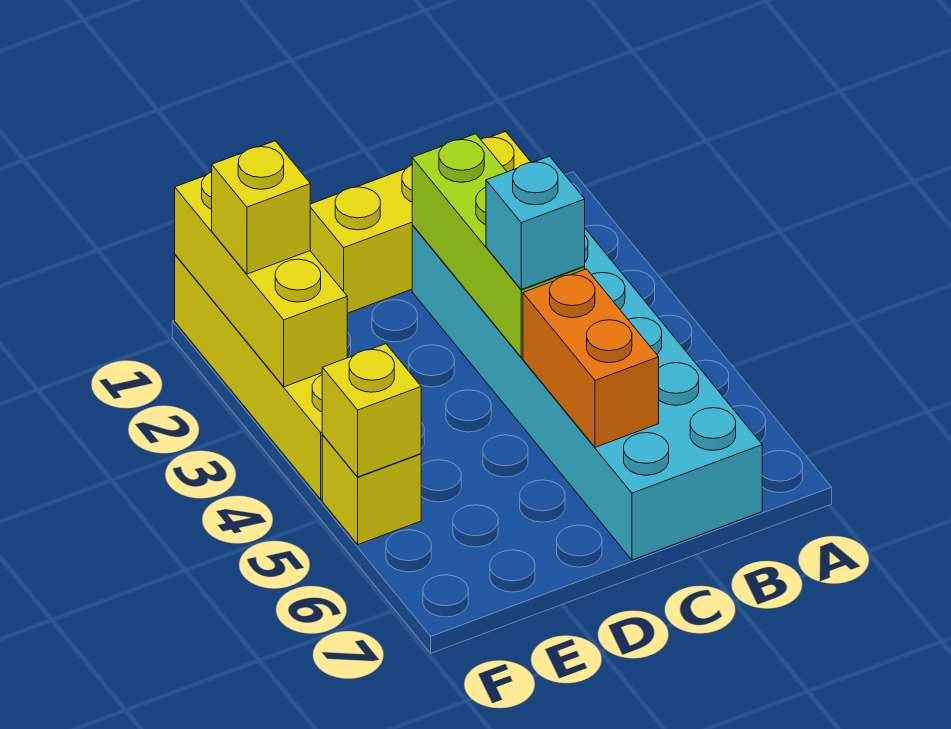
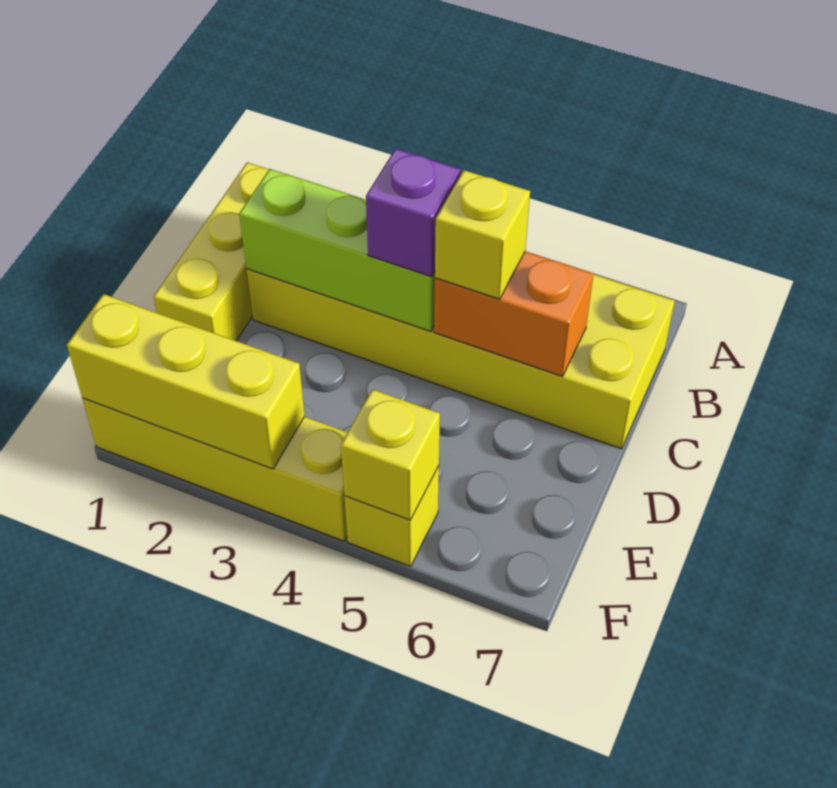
cyan 2x6 brick [412,225,762,560] -> yellow 2x6 brick [247,269,675,449]
cyan 1x1 brick [486,156,585,289] -> purple 1x1 brick [366,149,460,277]
yellow 1x1 brick [212,141,310,274] -> yellow 1x1 brick moved to [435,170,530,299]

